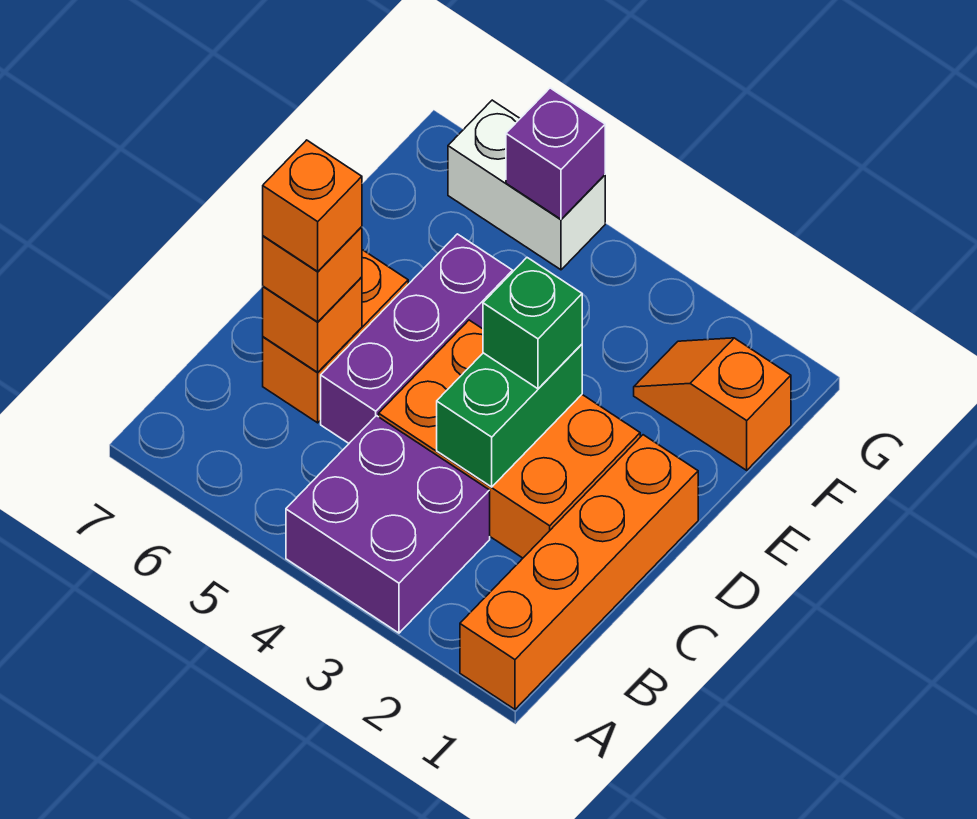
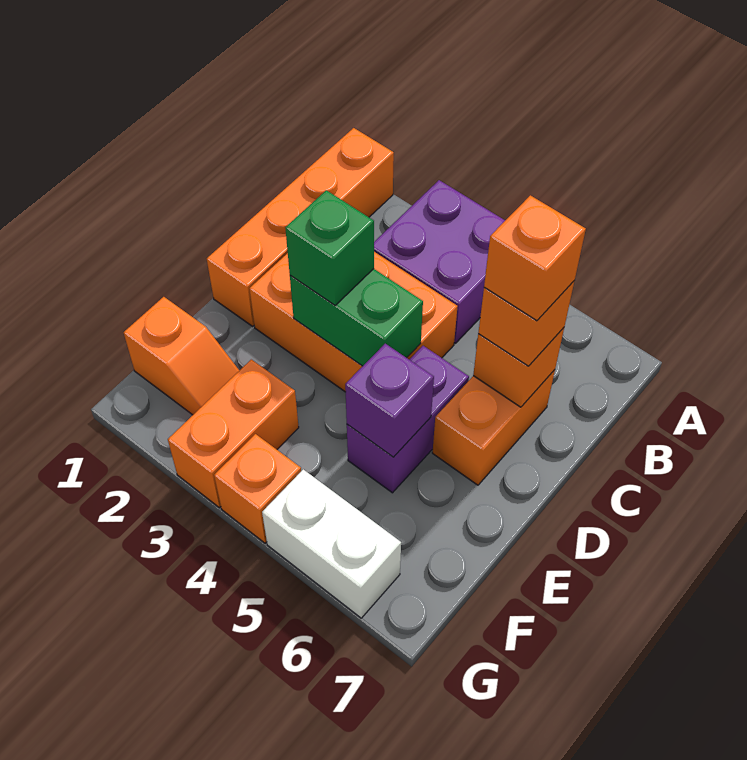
green 1x2 brick [437,344,582,487] -> green 1x2 brick turned to [290,269,423,366]
purple 1x3 brick [321,234,513,443] -> purple 1x2 brick [347,346,469,493]
none -> orange 1x2 brick [168,359,299,508]
none -> orange 1x1 brick [214,434,301,543]
purple 1x1 brick [506,88,605,219] -> purple 1x1 brick moved to [345,344,434,457]

